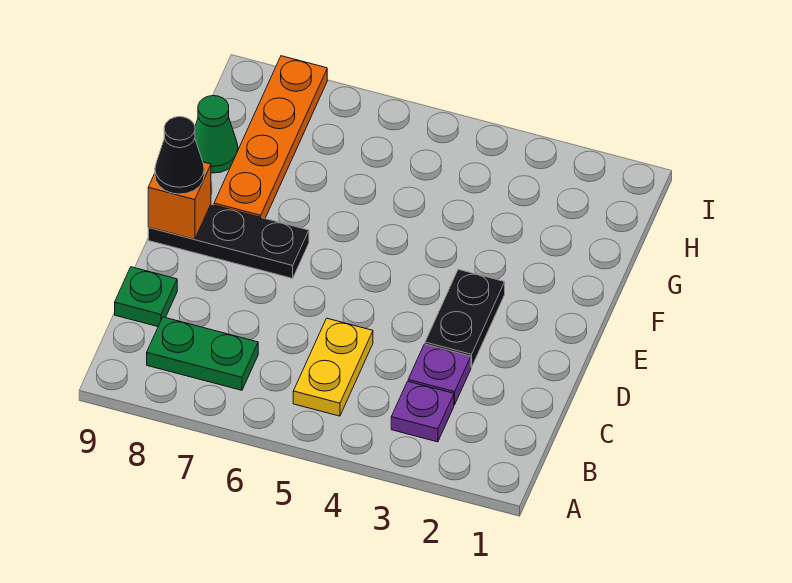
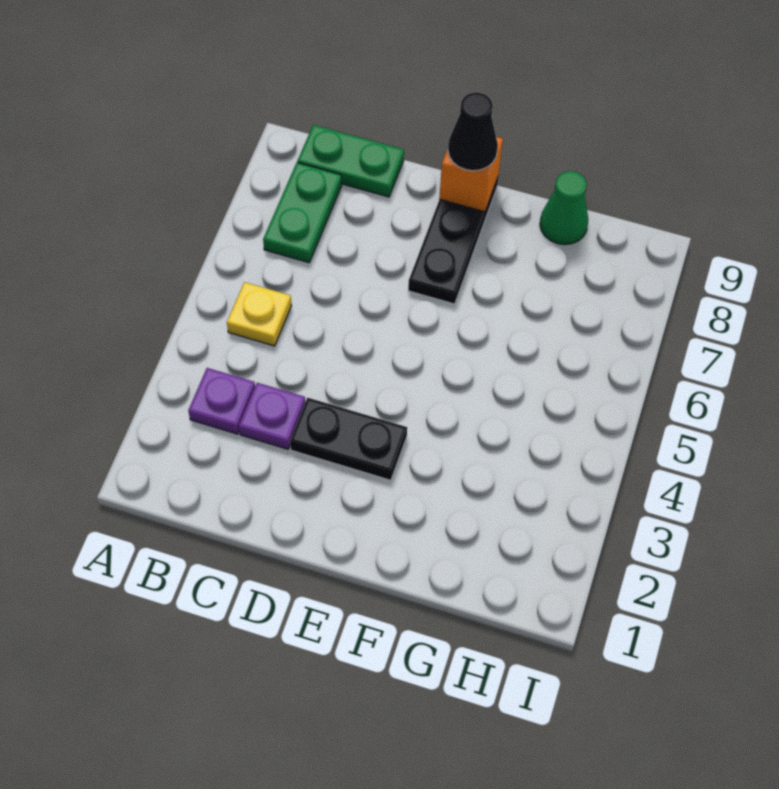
yellow 1x2 plate [293,318,373,416] -> yellow 1x1 plate [227,282,291,346]
green 1x1 plate [115,267,177,327] -> green 1x2 plate [297,125,404,197]
orange 1x4 plate [214,56,327,218] -> none

